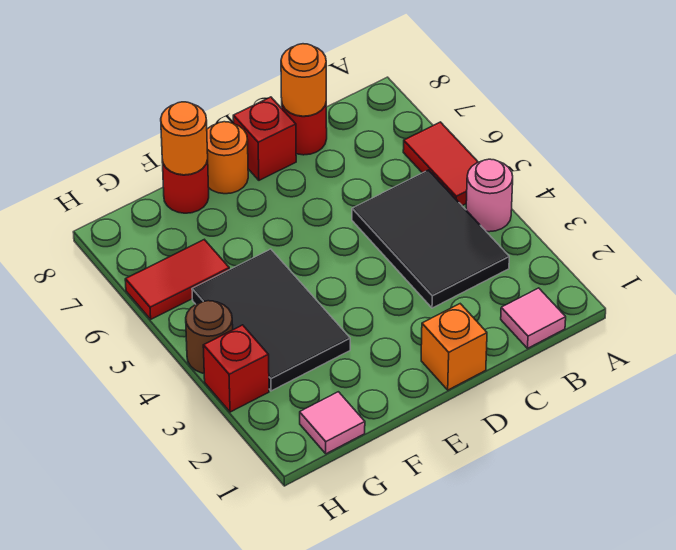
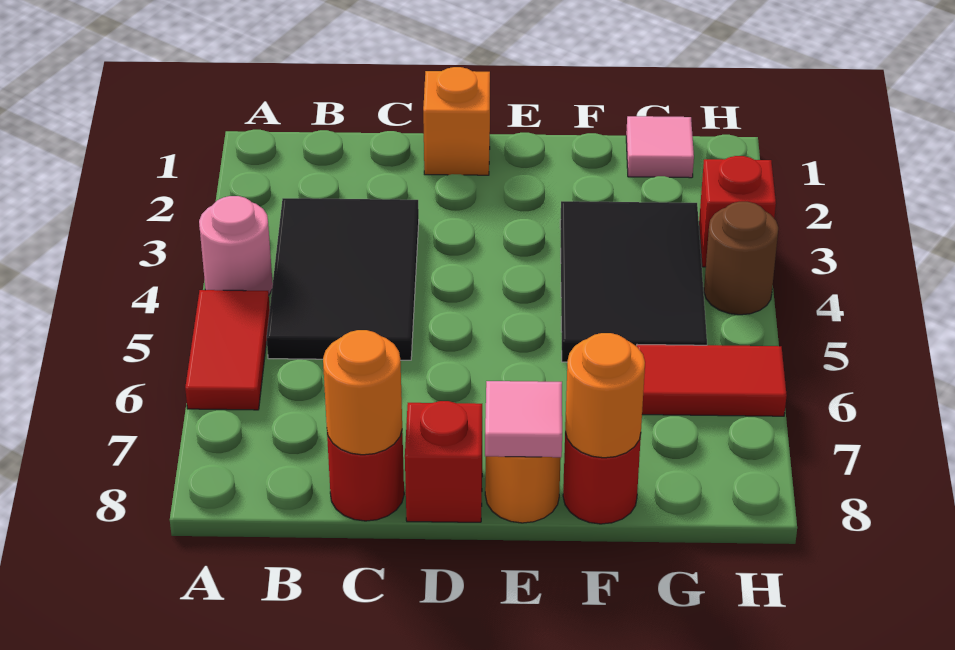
pink 1x1 tile [501,288,566,348] -> pink 1x1 tile moved to [485,381,562,457]

